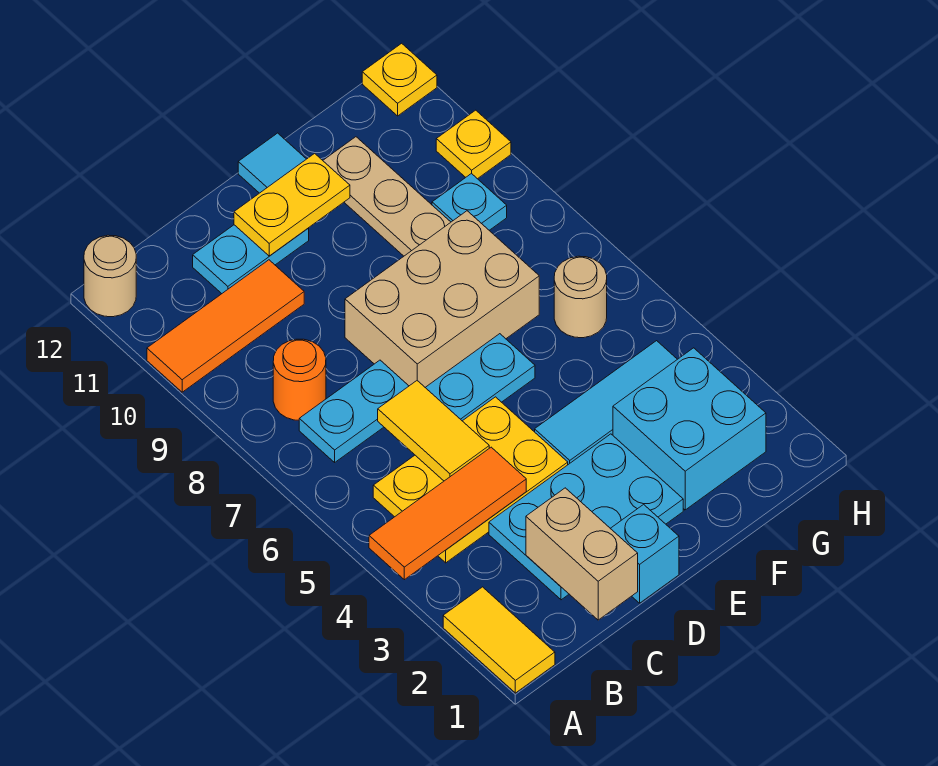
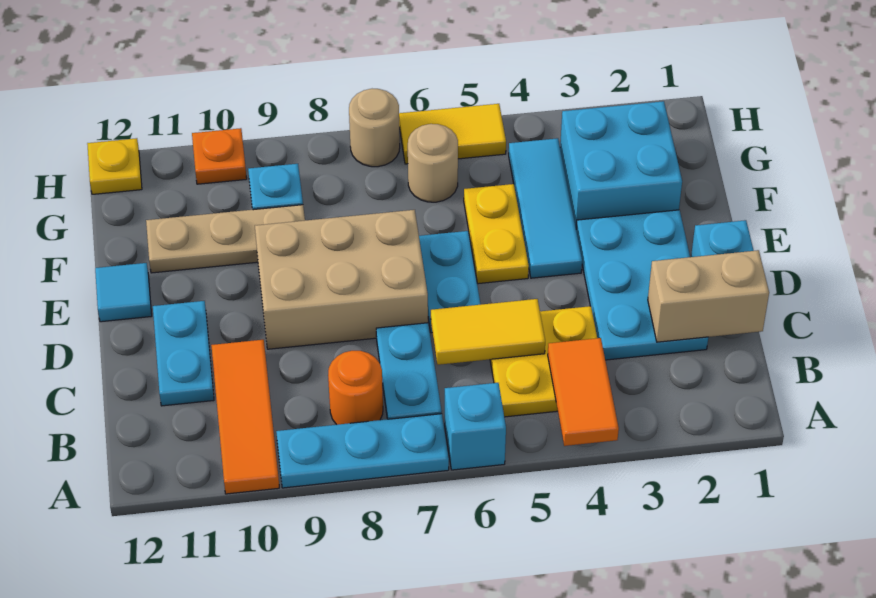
yellow 1x2 tile [443,587,555,693] -> yellow 1x2 tile moved to [399,104,506,164]
orange 1x3 tile [369,447,526,580] -> orange 1x2 tile [548,338,619,446]
none -> cyan 1x1 brick [445,383,506,470]
none -> cyan 1x3 plate [276,414,449,488]
tan 1x1 round brick [84,235,136,317] -> tan 1x1 round brick moved to [349,89,400,167]
yellow 2x3 plate [373,397,568,563] -> yellow 2x2 plate [490,306,597,417]
tan 2x3 brick [345,211,539,387] -> tan 2x3 brick turned to [255,210,428,349]
yellow 1x2 plate [234,153,350,256] -> yellow 1x2 plate moved to [464,184,529,284]
yellow 1x1 plate [436,110,511,179] -> orange 1x1 plate [192,128,247,184]

